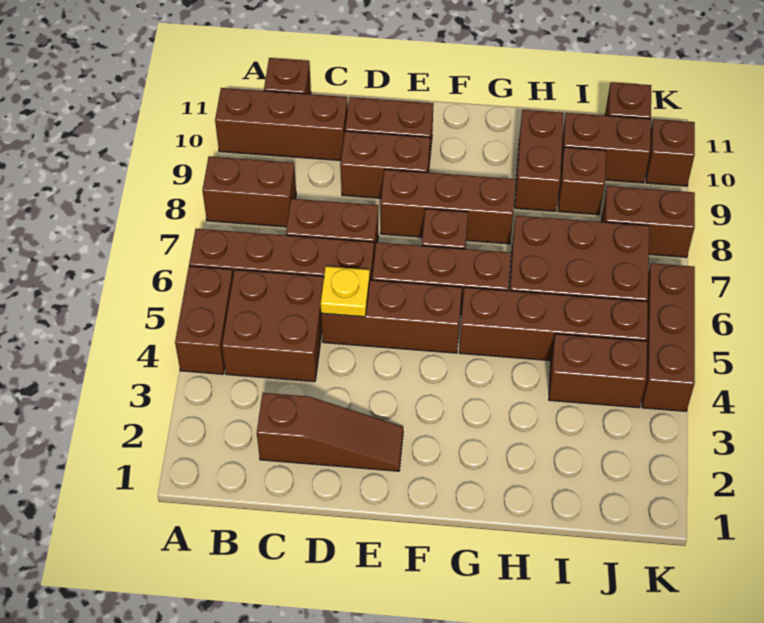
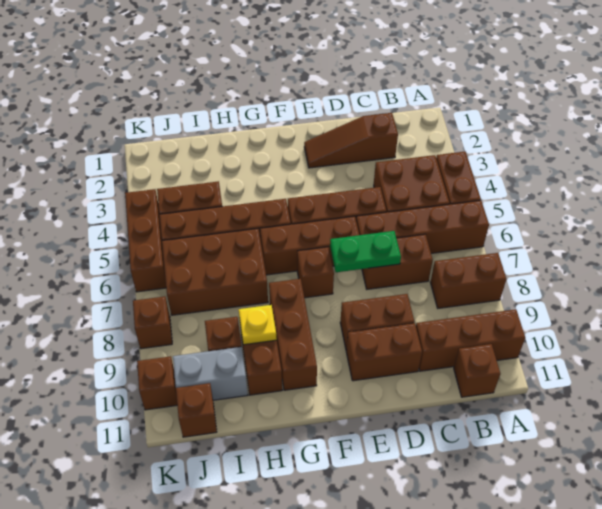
yellow 1x1 plate [321,266,370,317] -> yellow 1x1 plate moved to [239,305,277,345]
none -> green 1x2 plate [330,231,401,272]
brown 1x3 brick [381,169,516,244] -> brown 1x3 brick turned to [269,279,317,390]
brown 1x2 brick [561,113,651,183] -> grey 1x2 brick [173,347,248,400]
brown 1x2 brick [601,186,695,257] -> brown 1x1 brick [133,296,172,349]

